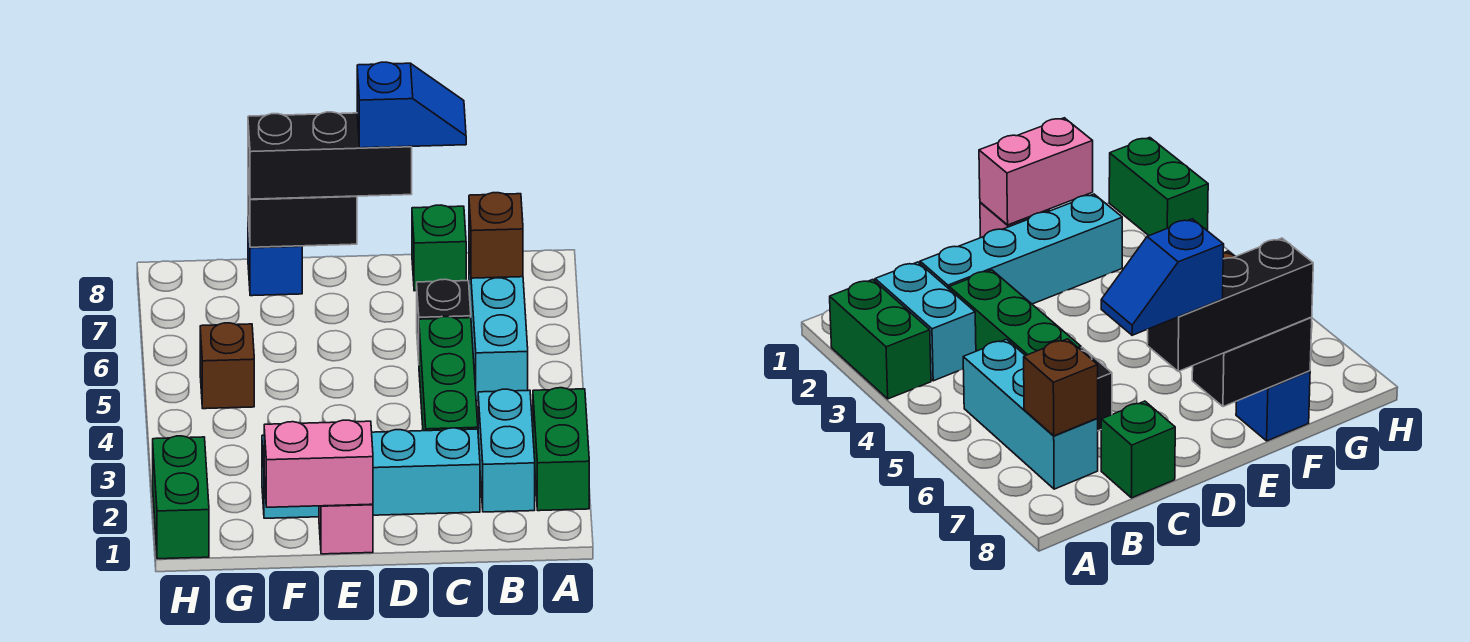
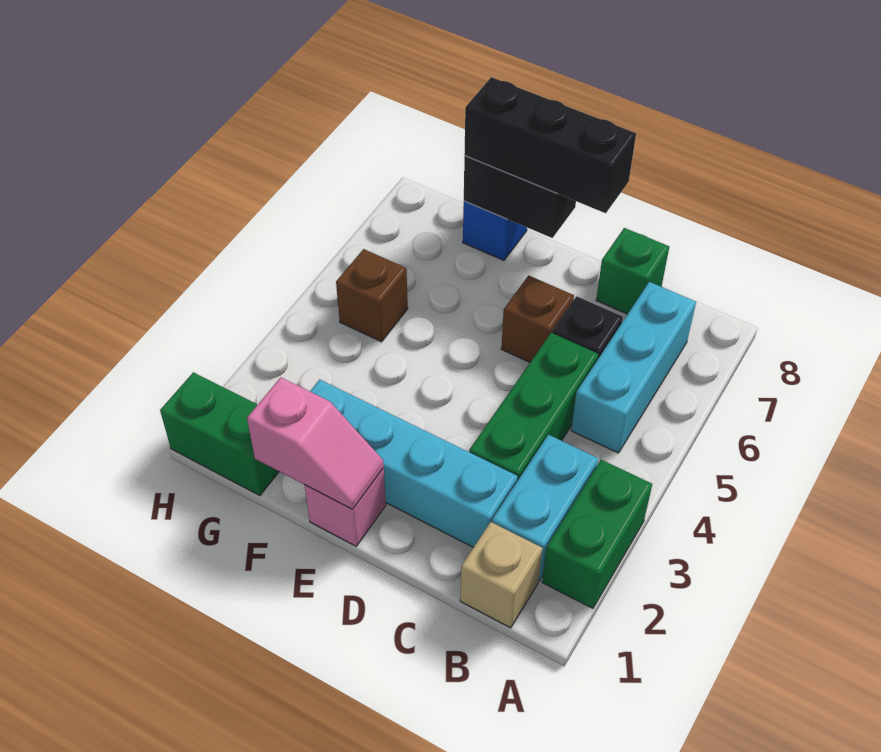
none -> tan 1x1 brick [460,522,542,628]
brown 1x1 brick [469,193,523,278] -> brown 1x1 brick moved to [501,275,574,362]
blue 1x2 slope [357,62,466,148] -> none
pink 1x2 brick [264,420,373,507] -> pink 1x2 slope [247,377,384,509]
green 1x2 brick [153,436,209,559] -> green 1x2 brick turned to [160,372,279,496]

